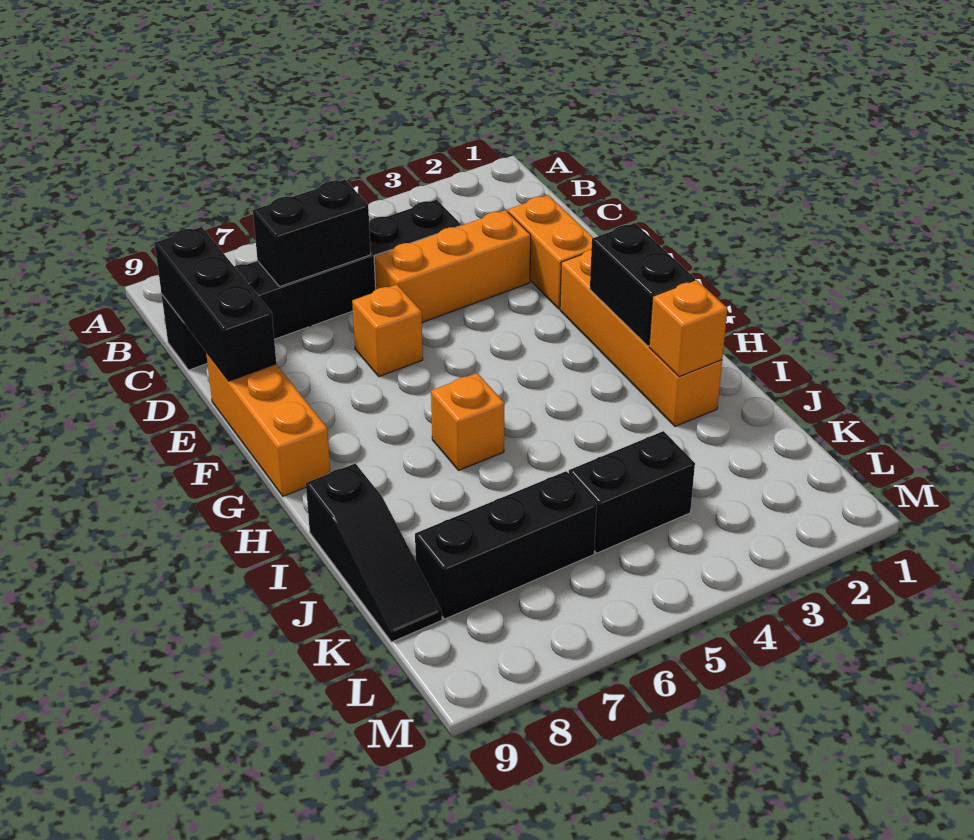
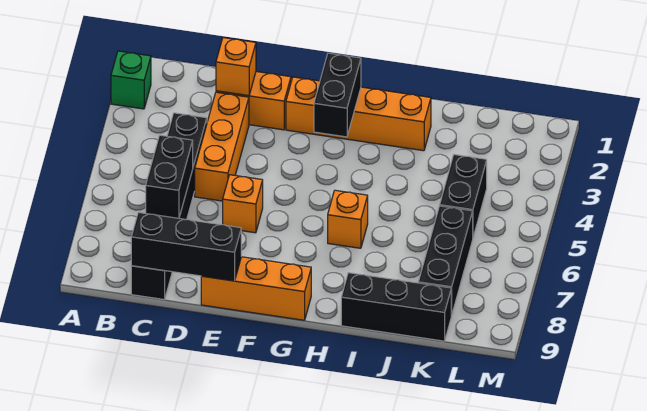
none -> green 1x1 brick [111,51,151,109]
black 1x2 brick [590,223,695,346] -> black 1x2 brick turned to [314,53,361,137]
orange 1x1 brick [649,280,727,377] -> orange 1x1 brick moved to [216,38,256,96]
black 1x3 slope [306,463,442,642] -> black 1x3 brick [341,273,451,341]

